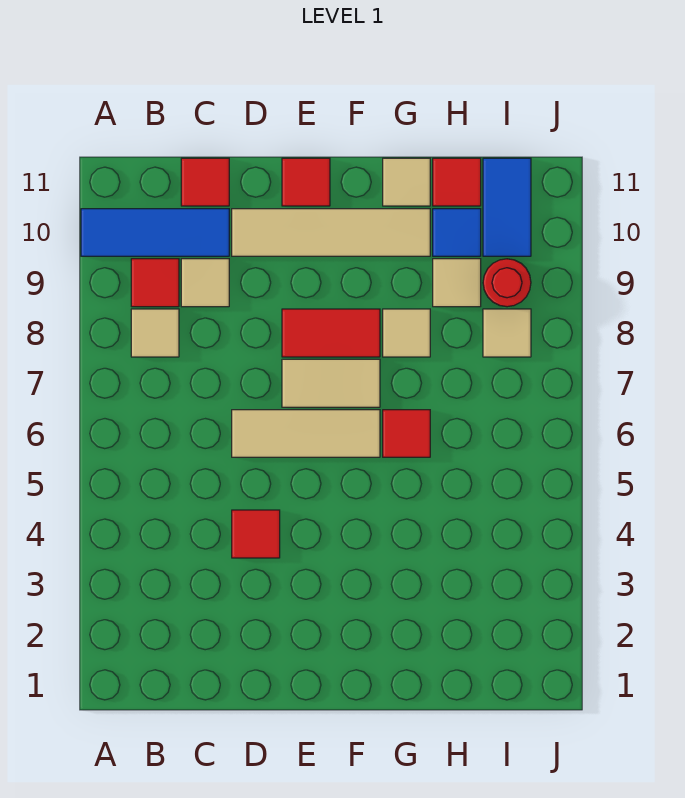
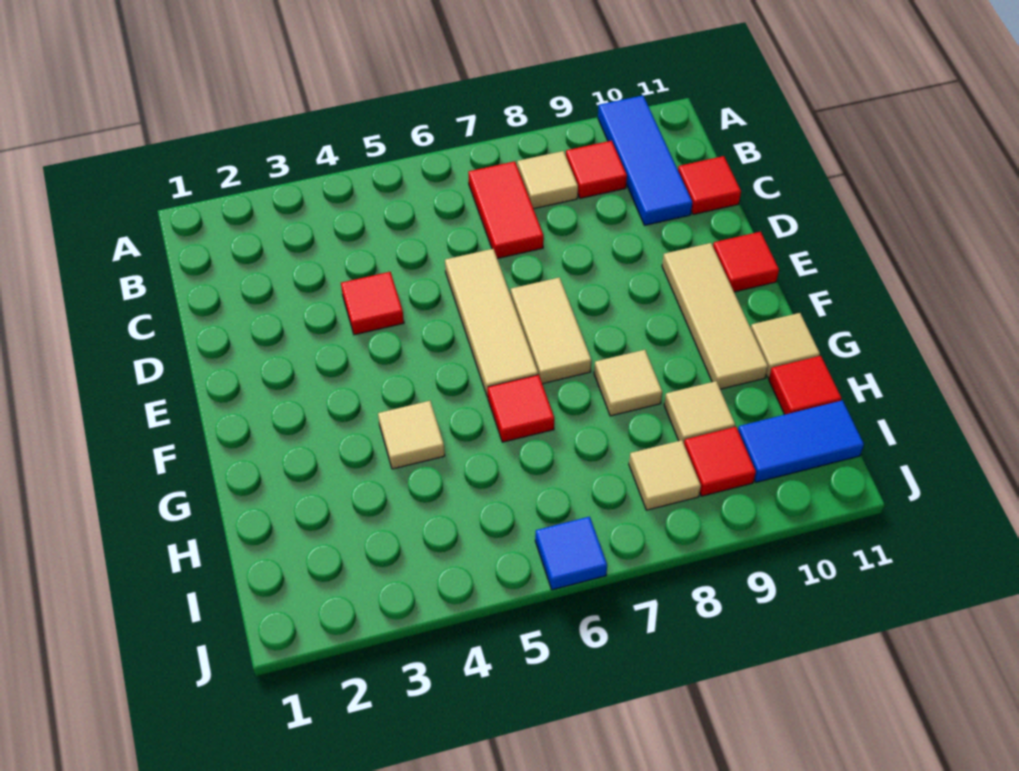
tan 1x1 tile [181,259,229,307] -> tan 1x1 tile moved to [378,401,445,469]
tan 1x4 tile [232,209,430,256] -> tan 1x3 tile [662,243,768,389]
red 1x2 tile [282,309,380,357] -> red 1x2 tile moved to [468,161,544,259]
blue 1x1 tile [433,209,481,256] -> blue 1x1 tile moved to [535,517,607,590]
red 1x1 round brick [483,259,531,307] -> red 1x1 tile [684,427,756,496]

